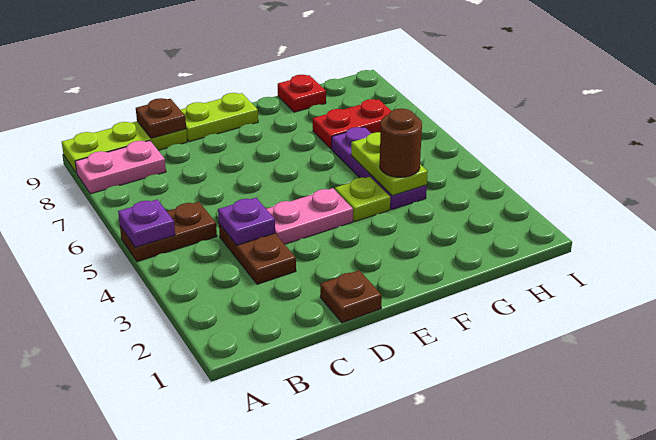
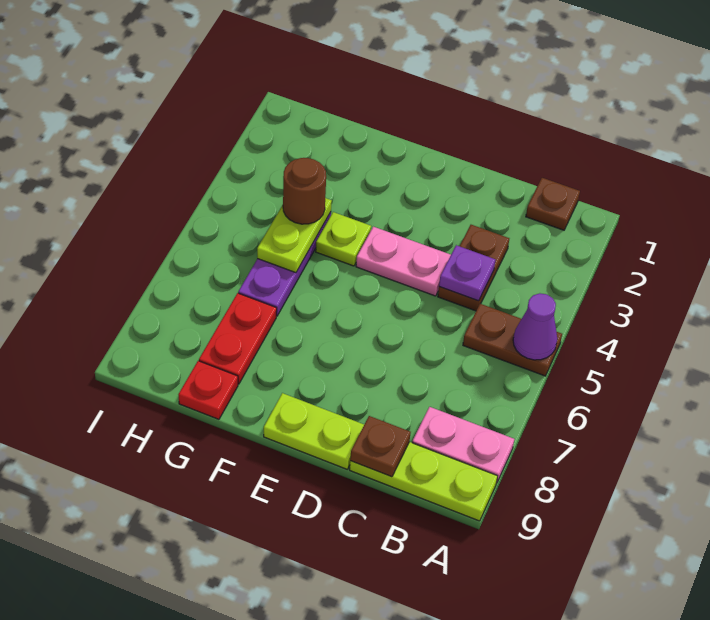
purple 1x1 plate [118,199,175,247] -> purple 1x1 cone [513,293,557,360]
brown 1x1 plate [320,270,382,323] -> brown 1x1 plate moved to [526,178,580,230]
red 1x2 plate [313,99,391,148] -> red 1x2 plate turned to [199,293,277,384]

